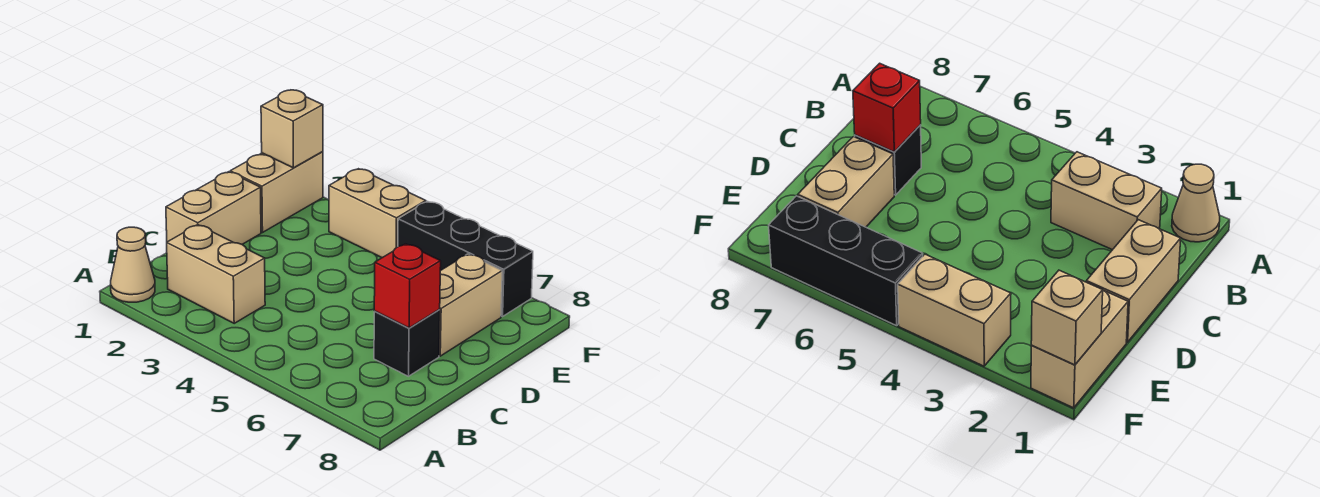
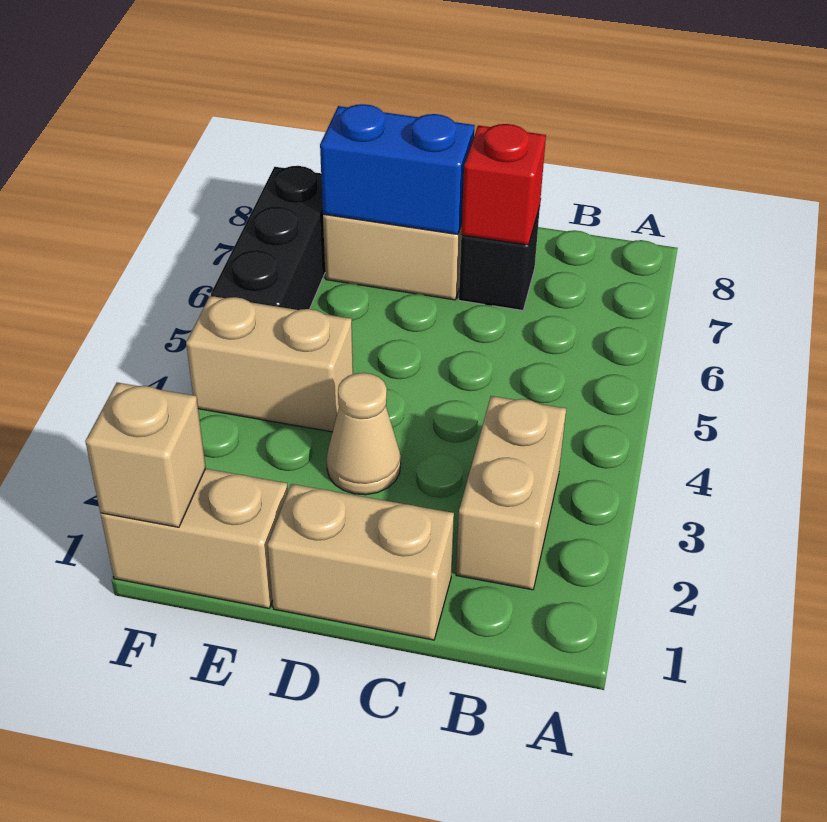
tan 1x1 cone [111,227,155,302] -> tan 1x1 cone moved to [327,373,401,495]
none -> blue 1x2 brick [320,104,475,234]
tan 1x2 brick [329,169,426,258] -> tan 1x2 brick turned to [186,296,353,432]

